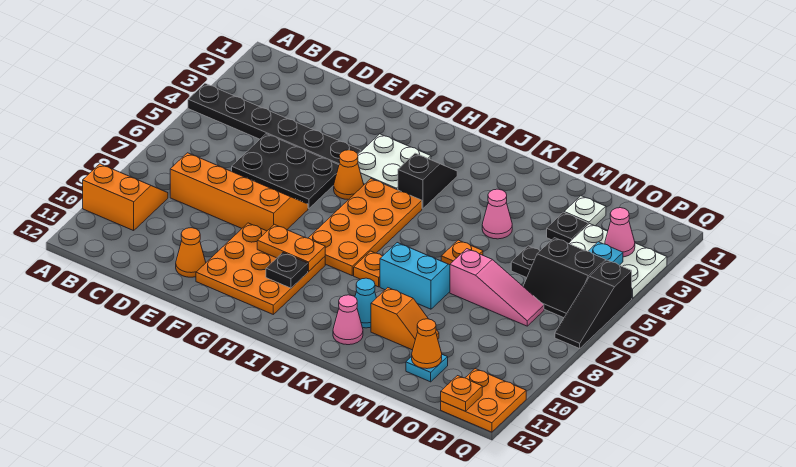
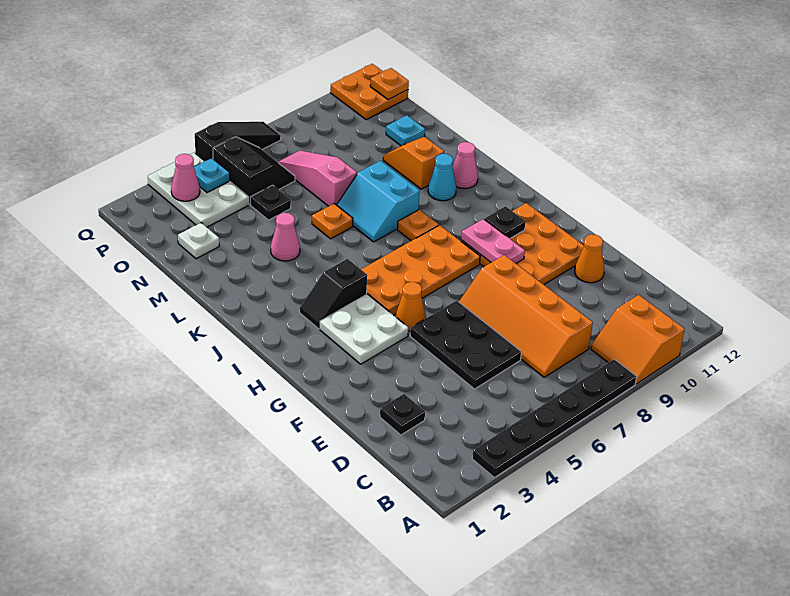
black 1x6 plate [188,84,361,165] -> black 1x6 plate turned to [472,359,637,477]
orange 1x2 plate [257,224,325,271] -> pink 1x2 plate [461,219,525,263]
black 1x1 plate [547,212,588,244] -> black 1x1 plate moved to [380,394,425,435]
orange 1x1 cone [412,319,442,369] -> none

